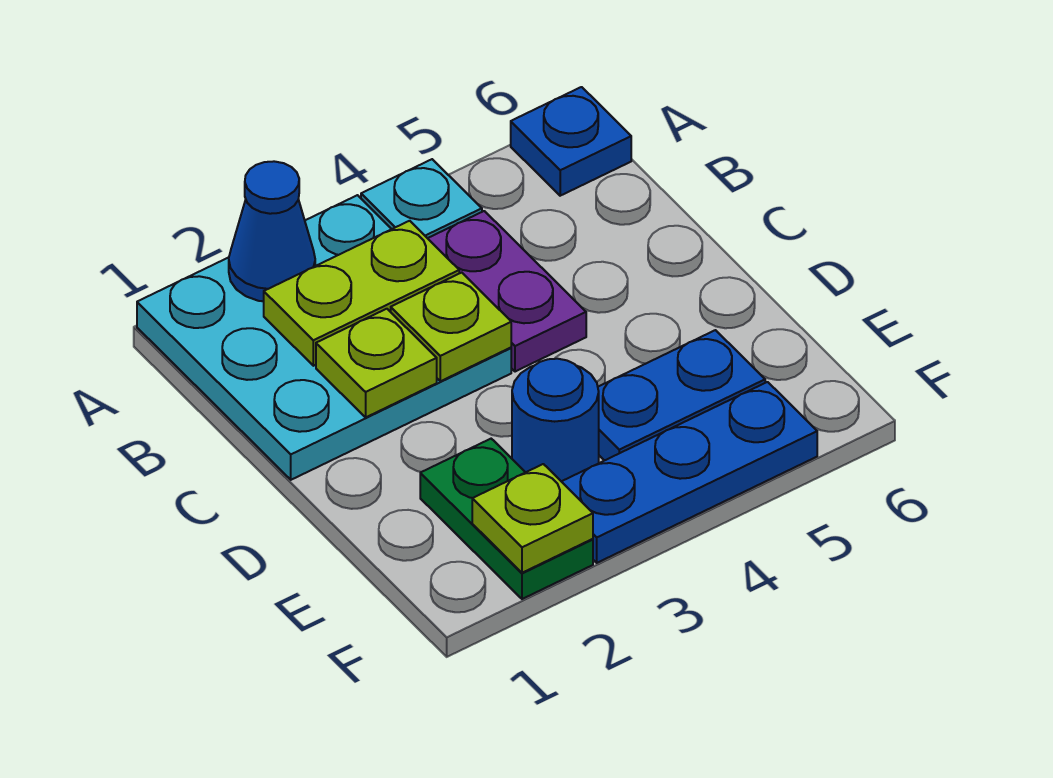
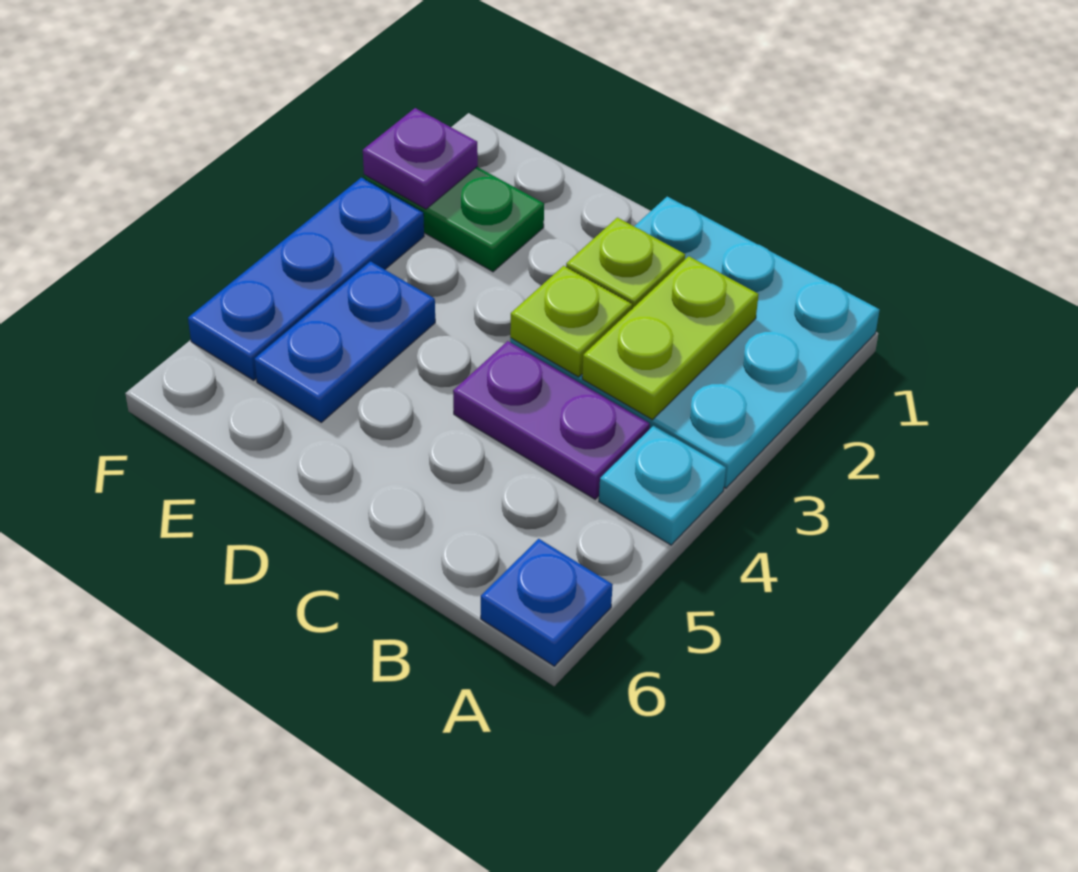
blue 1x1 cone [229,161,315,301] -> none
blue 1x1 round brick [512,359,599,481] -> none
lime 1x1 plate [472,464,593,573] -> purple 1x1 plate [363,108,478,209]

